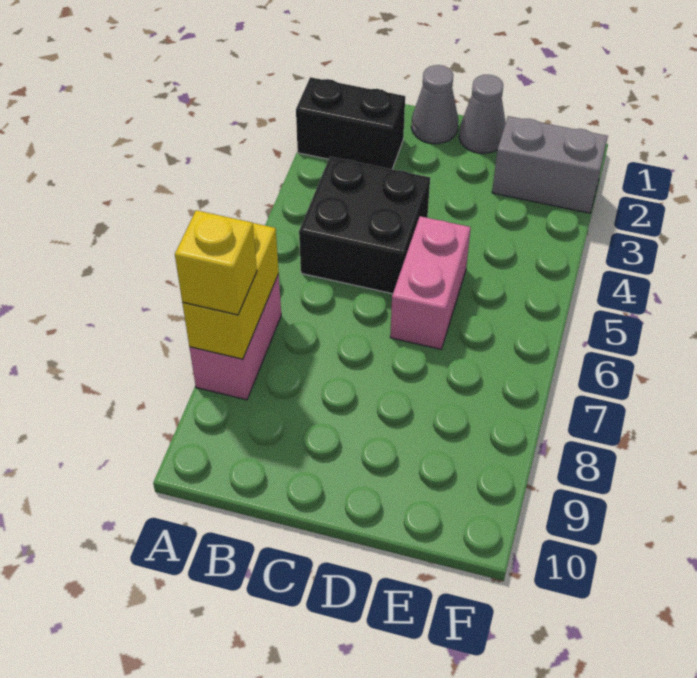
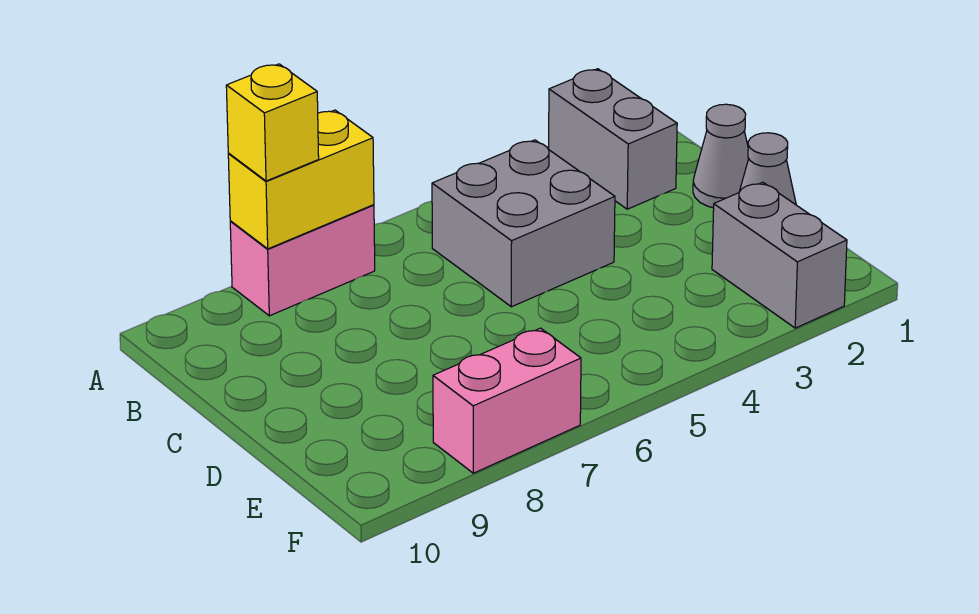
black 1x2 brick [296,77,405,169] -> grey 1x2 brick [549,69,677,209]
black 2x2 brick [299,157,430,294] -> grey 2x2 brick [432,140,615,307]
pink 1x2 brick [390,216,471,349] -> pink 1x2 brick moved to [433,328,581,473]

